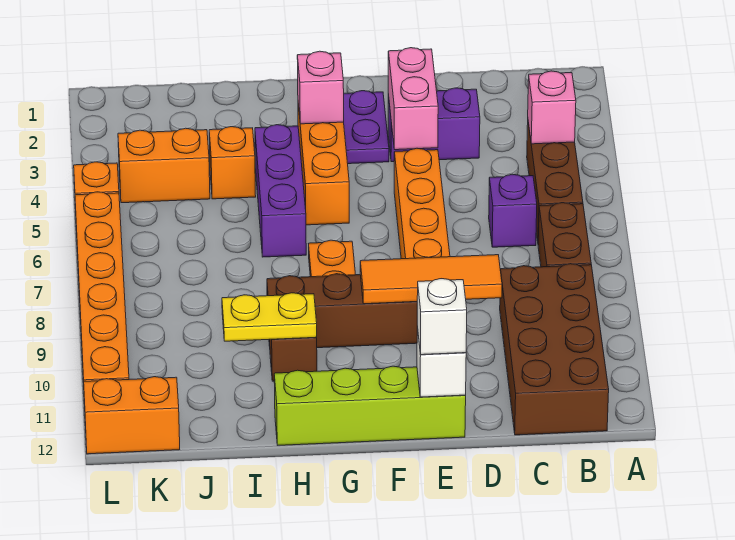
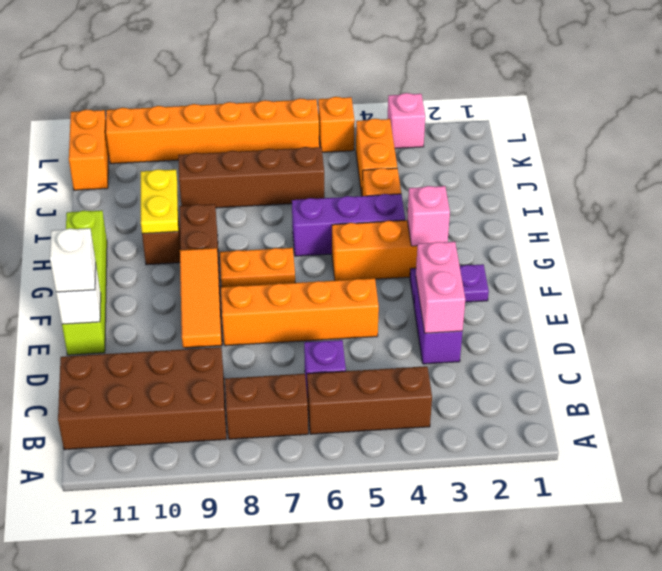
pink 1x1 brick [528,71,576,144] -> pink 1x1 brick moved to [387,93,425,148]
pink 1x2 brick [388,48,438,150] -> pink 1x2 brick turned to [416,242,465,333]
none -> brown 1x4 brick [178,147,324,208]

